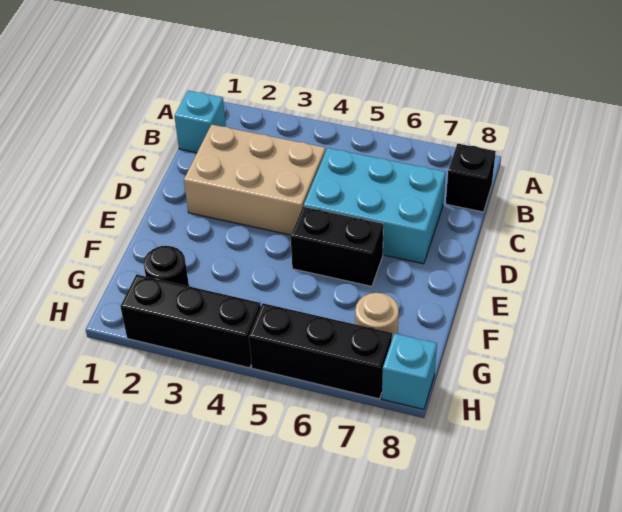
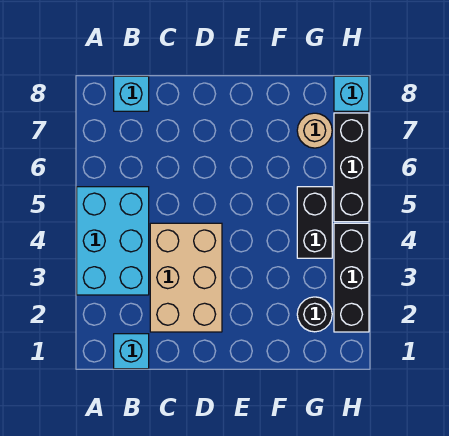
black 1x1 brick [446,144,496,212] -> cyan 1x1 brick [114,76,149,111]
cyan 2x3 brick [304,148,446,264] -> cyan 2x3 brick moved to [77,187,149,295]
black 1x2 brick [291,206,383,286] -> black 1x2 brick moved to [297,187,332,258]

